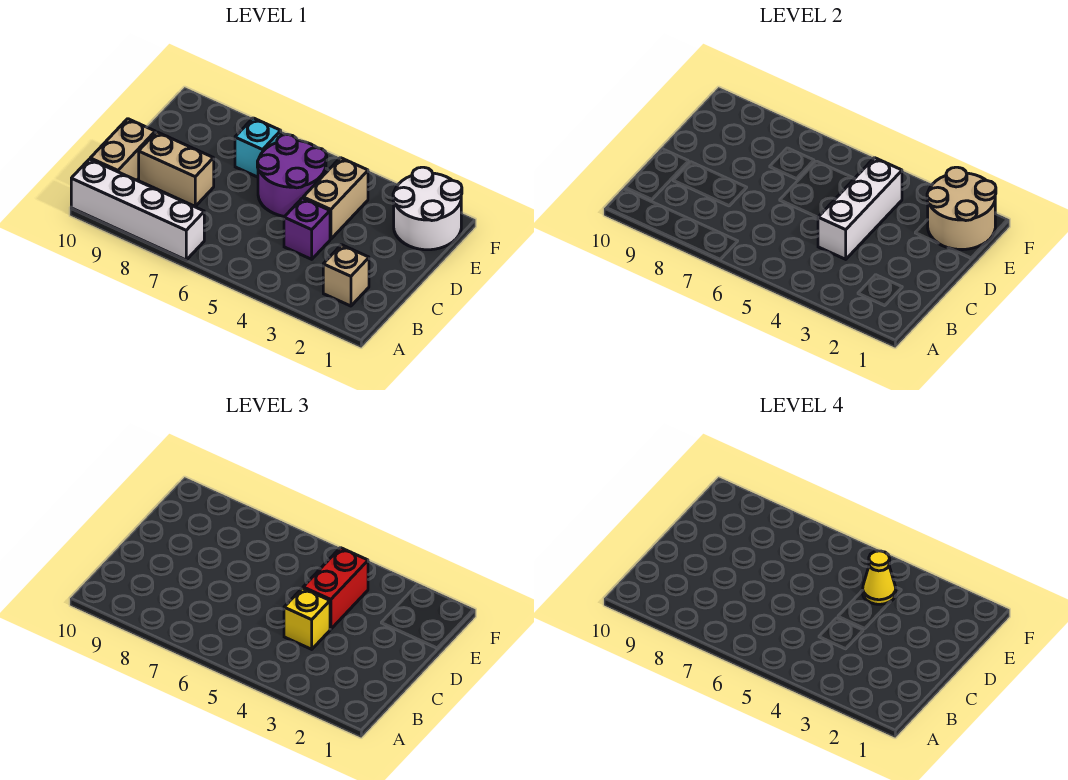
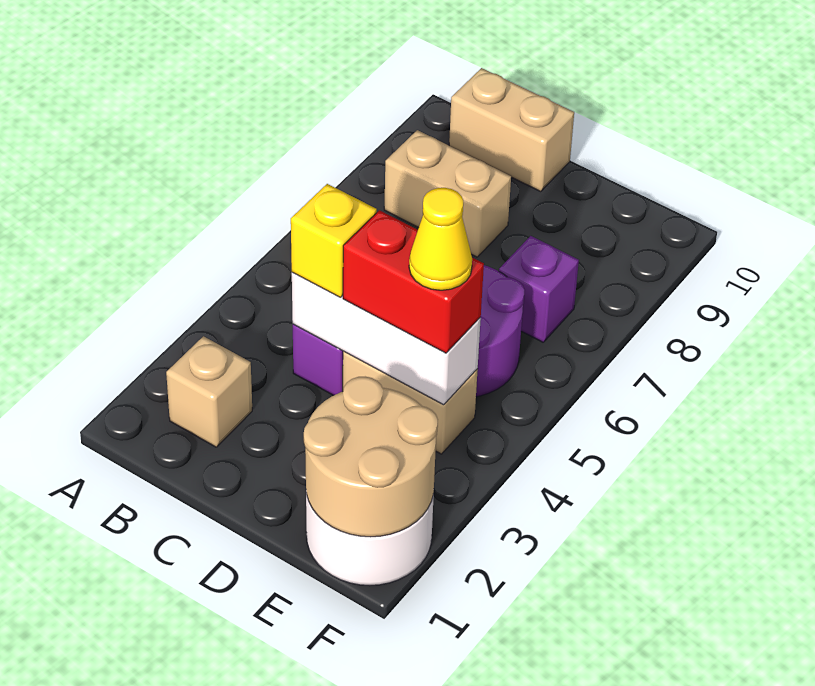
white 1x4 brick [71,159,204,260] -> none
tan 1x2 brick [139,132,214,206] -> tan 1x2 brick turned to [384,130,511,257]
cyan 1x1 brick [235,118,281,177] -> purple 1x1 brick [499,236,579,342]

